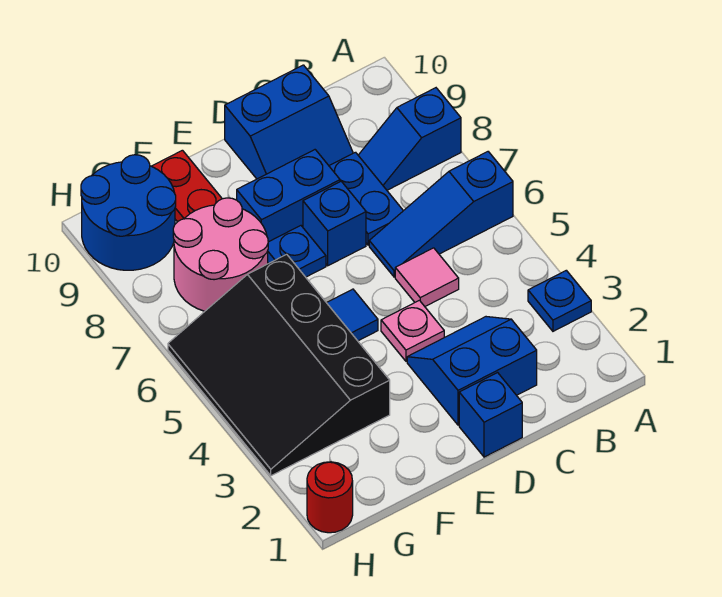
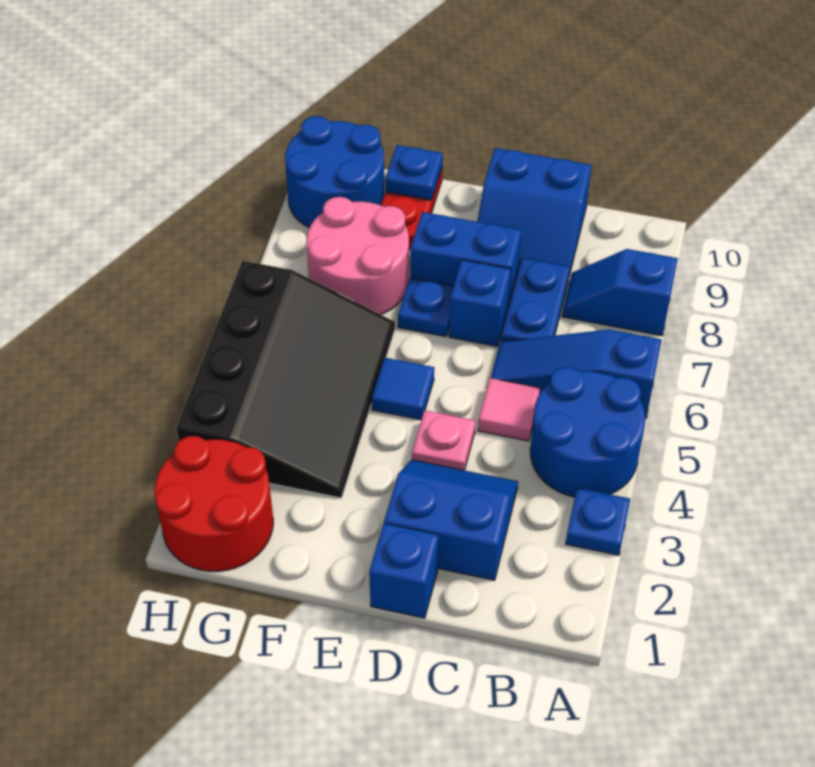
none -> blue 2x2 round brick [530,367,645,497]
black 3x4 slope [168,254,390,476] -> black 3x4 slope turned to [176,261,395,498]
none -> blue 1x1 plate [385,145,443,200]
red 1x1 round brick [307,462,353,533] -> red 2x2 round brick [155,436,273,571]

